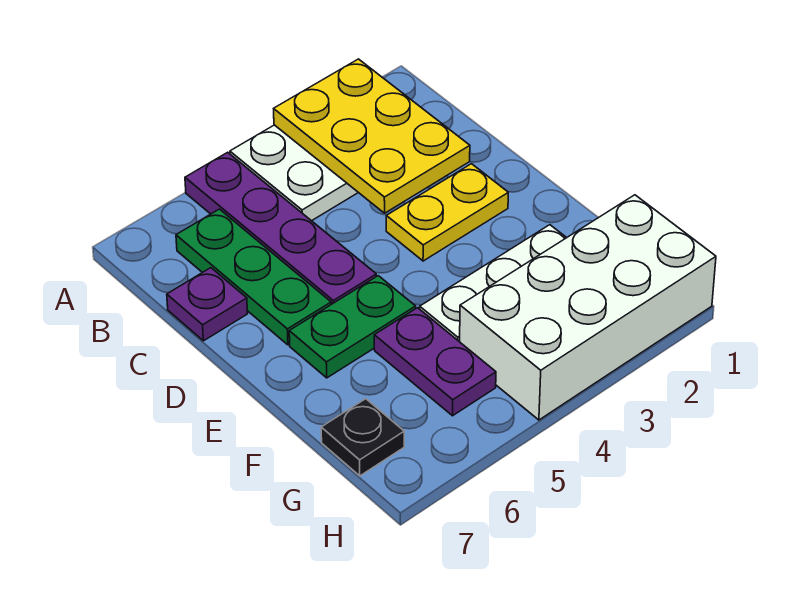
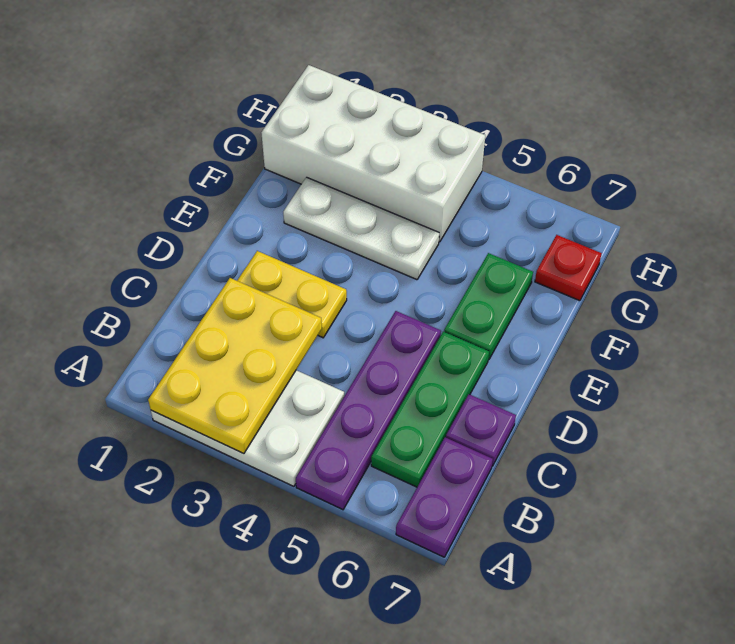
green 1x2 plate [289,276,416,378] -> green 1x2 plate turned to [444,253,533,360]
purple 1x2 plate [374,308,496,416] -> purple 1x2 plate moved to [396,437,493,557]
black 1x1 plate [321,399,404,476] -> red 1x1 plate [535,235,602,301]

